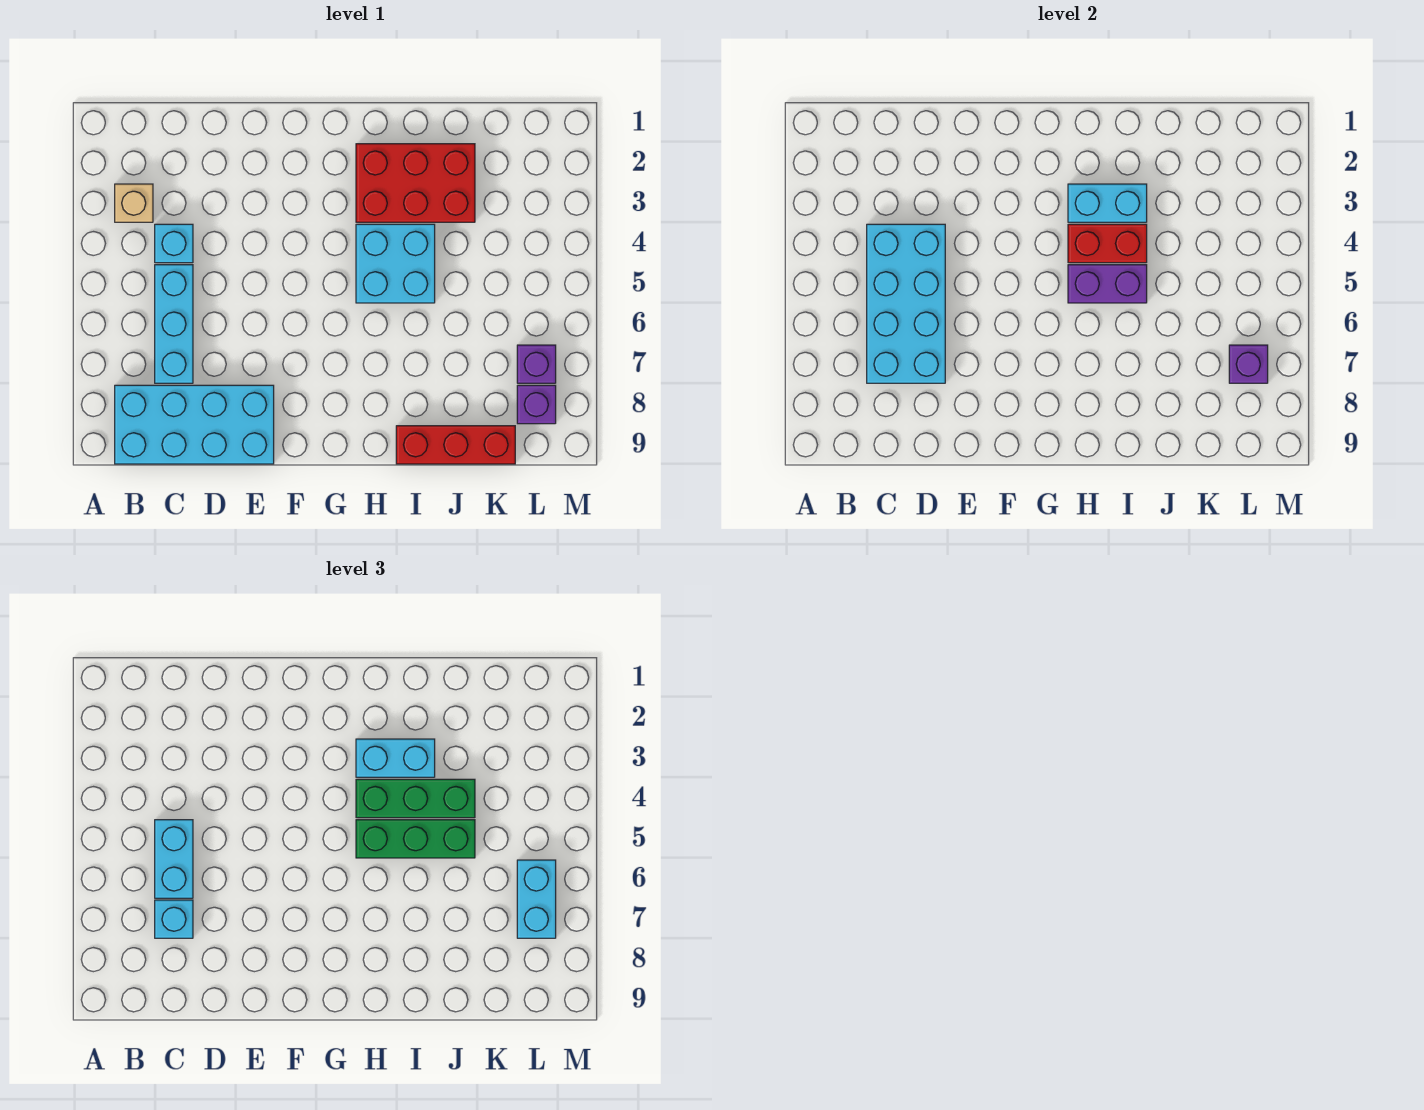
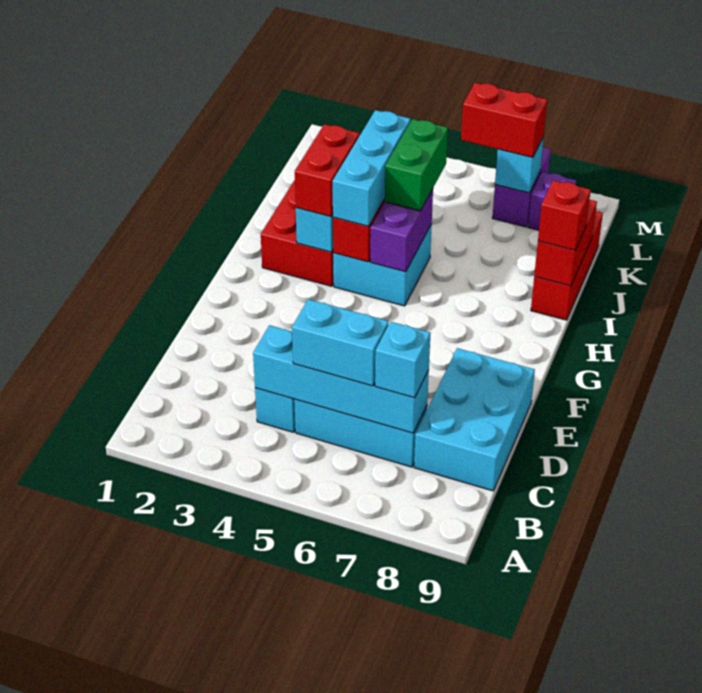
tan 1x1 brick [115,184,153,222] -> none
cyan 2x4 brick [115,385,274,464] -> cyan 2x3 brick [414,348,535,491]
cyan 2x4 brick [867,224,945,383] -> cyan 1x4 brick [253,325,429,433]
cyan 1x2 brick [356,739,435,777] -> red 1x2 brick [295,124,359,217]
green 1x3 brick [356,779,475,818] -> cyan 1x3 brick [333,110,410,226]
green 1x3 brick [356,820,475,858] -> green 1x2 brick [385,119,448,211]
none -> red 1x2 brick [534,200,597,286]
none -> red 1x1 brick [538,180,591,250]
cyan 1x2 brick [517,860,556,938] -> red 1x2 brick [461,83,547,157]
purple 1x1 brick [517,345,556,383] -> purple 1x2 brick [492,147,551,227]
purple 1x1 brick [1229,345,1268,383] -> cyan 1x1 brick [495,137,544,193]

